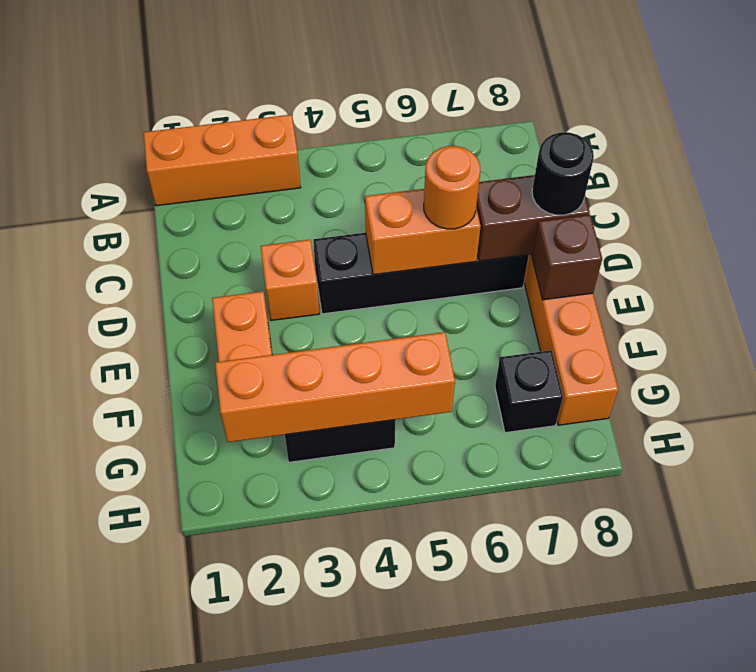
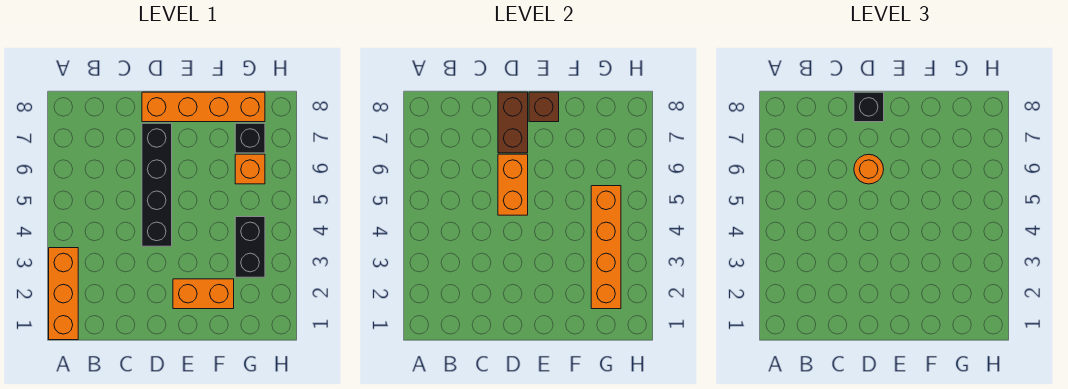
orange 1x1 brick [260,240,319,320] -> orange 1x1 brick moved to [235,154,265,184]
black 1x1 round brick [532,132,594,215] -> black 1x1 brick [854,92,884,122]

